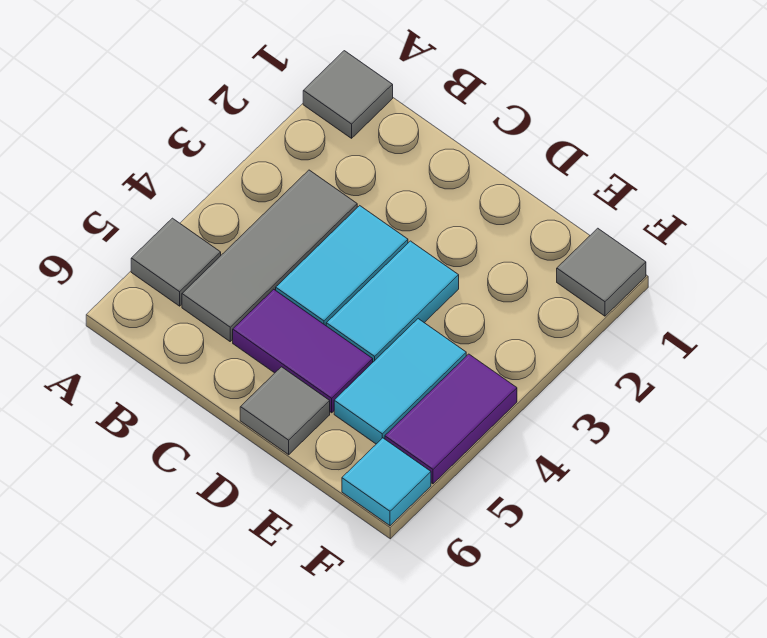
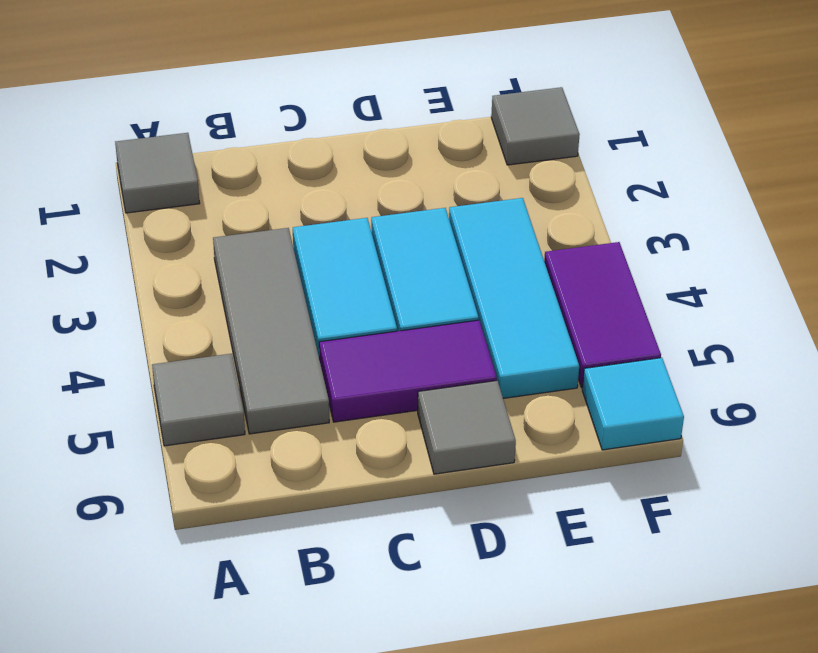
cyan 1x2 tile [334,319,466,444] -> cyan 1x3 tile [449,198,579,398]

